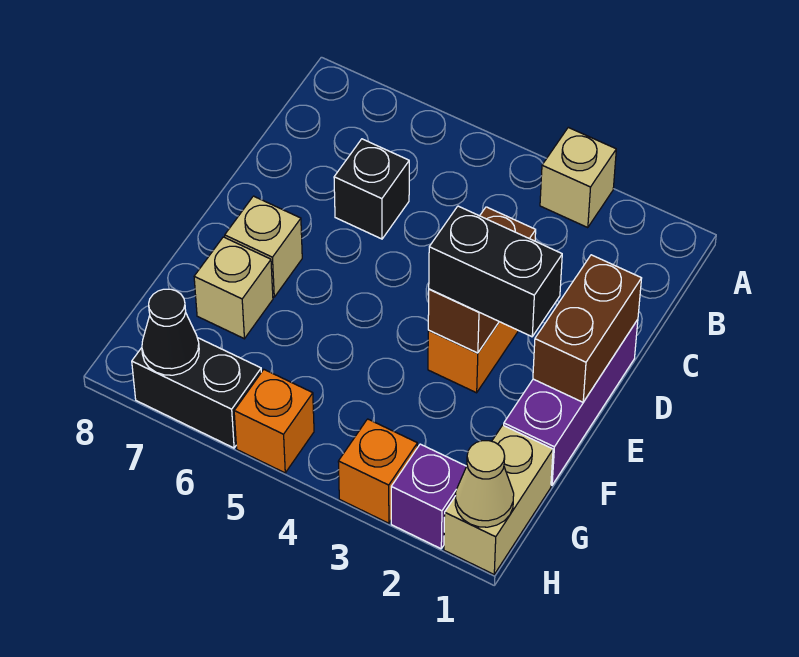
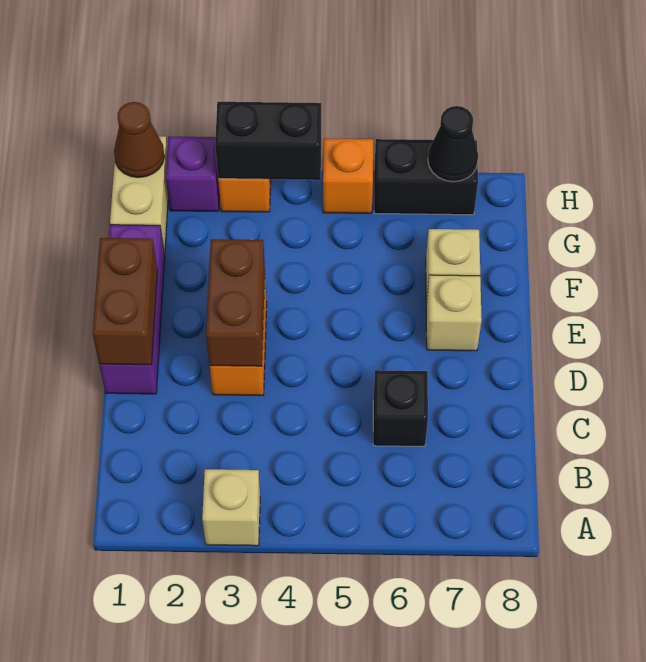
black 1x2 brick [429,206,562,337] -> black 1x2 brick moved to [215,102,321,180]
tan 1x1 cone [455,441,514,527] -> brown 1x1 cone [114,102,165,178]

